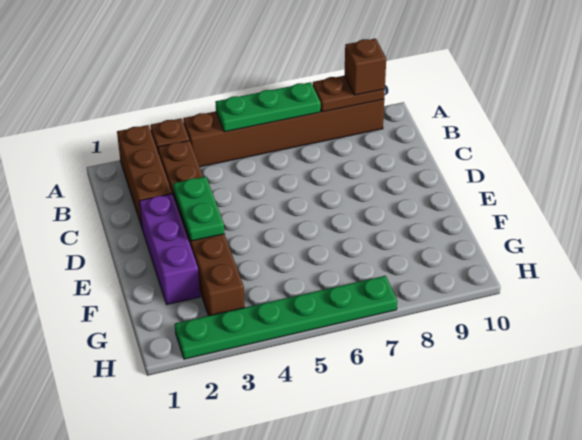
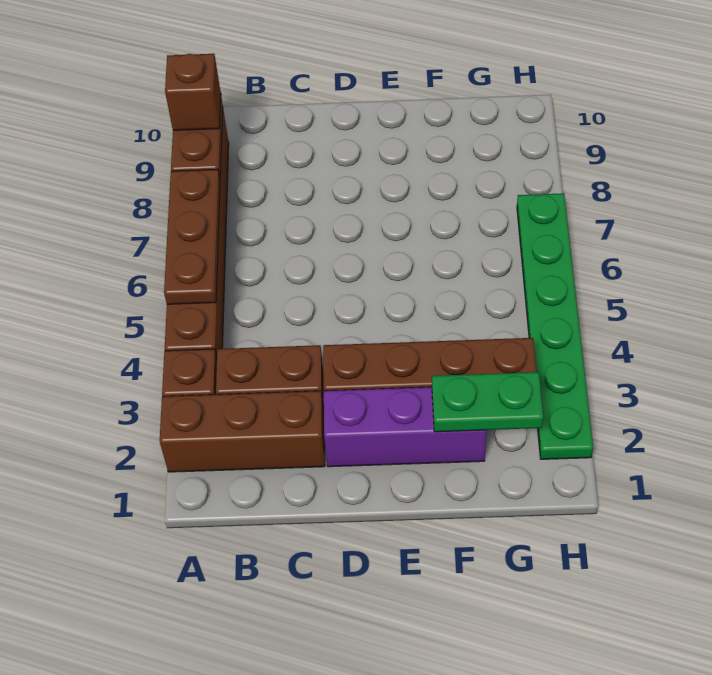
green 1x3 plate [215,82,321,132] -> brown 1x3 plate [164,169,220,304]
green 1x2 plate [173,176,224,241] -> green 1x2 plate moved to [432,372,543,432]

